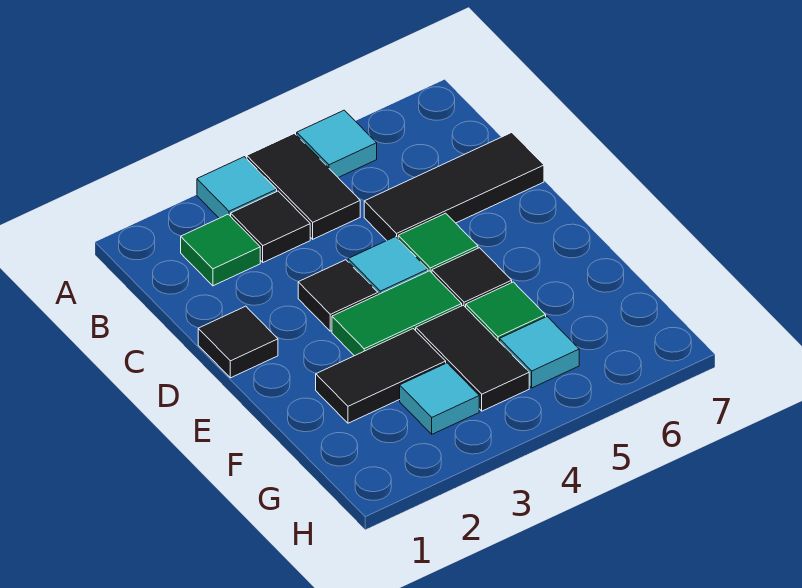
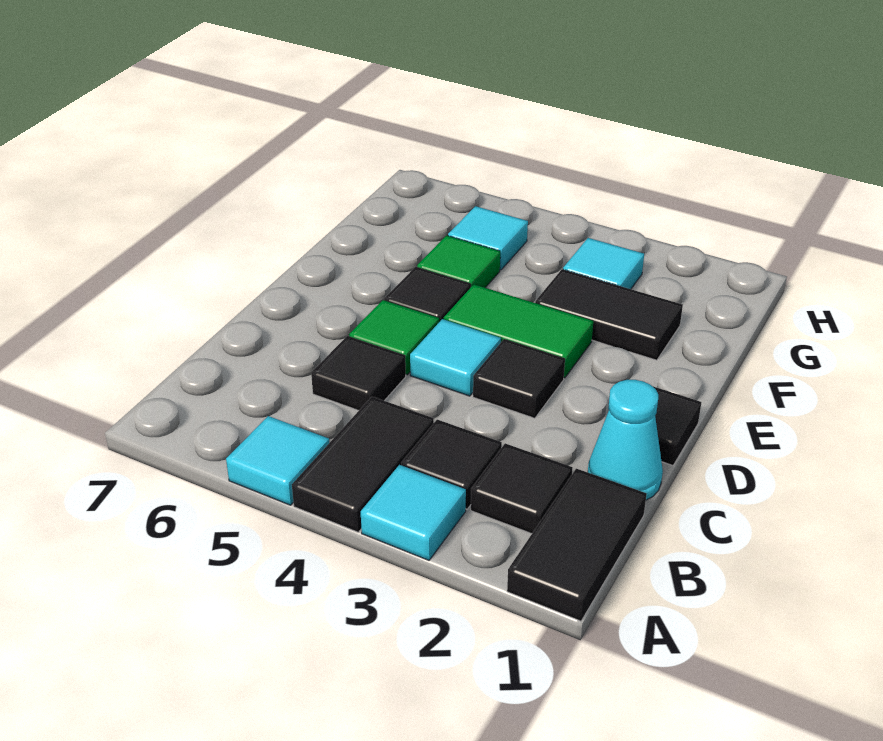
green 1x1 tile [181,214,260,286] -> black 1x1 tile [471,443,573,534]
none -> cyan 1x1 cone [588,380,663,500]
black 1x3 tile [364,133,544,240] -> black 1x1 tile [311,336,406,410]
black 1x2 tile [416,305,529,411] -> black 1x2 tile moved to [507,469,647,621]

